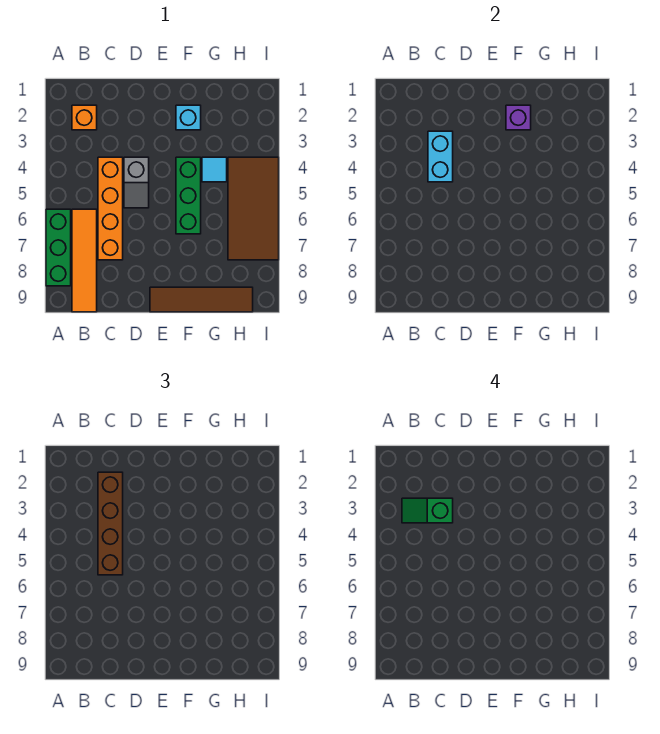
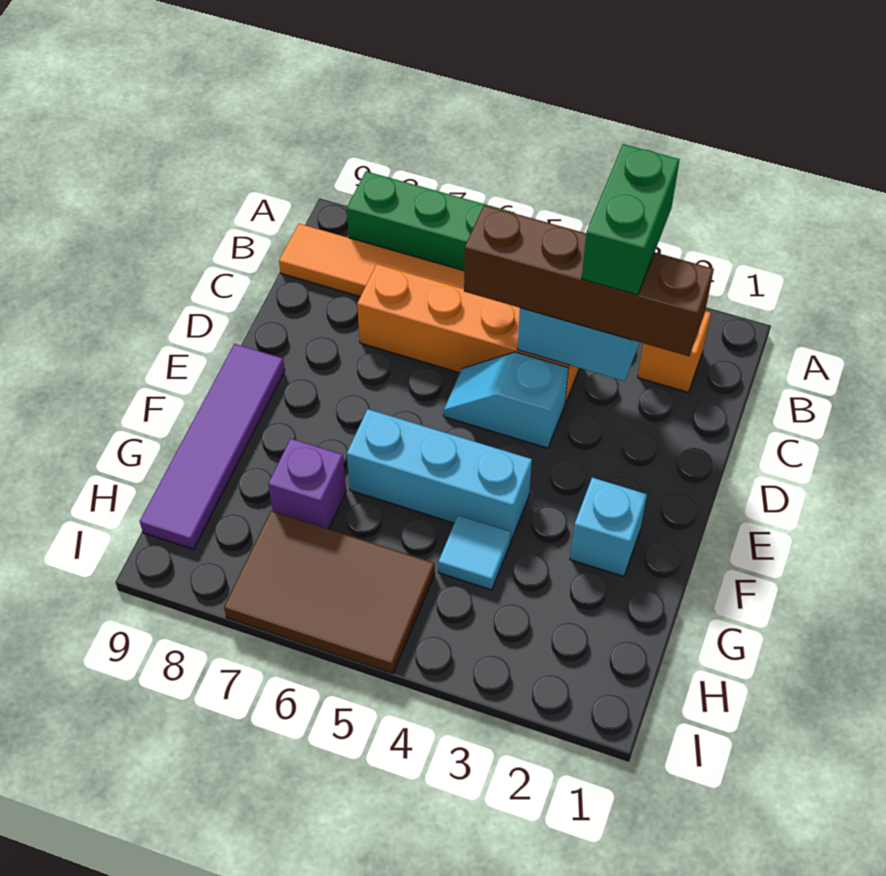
green 1x2 slope [402,498,453,523] -> green 1x2 brick [582,144,680,295]
grey 1x2 slope [124,157,149,208] -> cyan 1x2 slope [444,352,569,448]
brown 1x4 tile [150,287,253,312] -> purple 1x4 tile [140,344,285,549]
purple 1x1 brick [506,105,531,130] -> purple 1x1 brick moved to [268,439,346,529]
green 1x3 brick [176,157,201,234] -> cyan 1x3 brick [347,409,532,540]
brown 2x4 tile [228,157,279,260] -> brown 2x3 tile [224,511,435,674]

